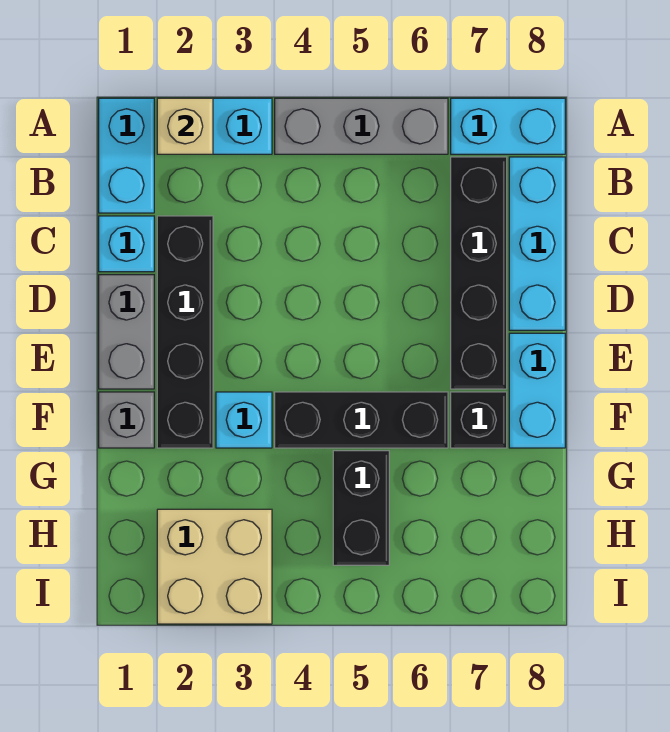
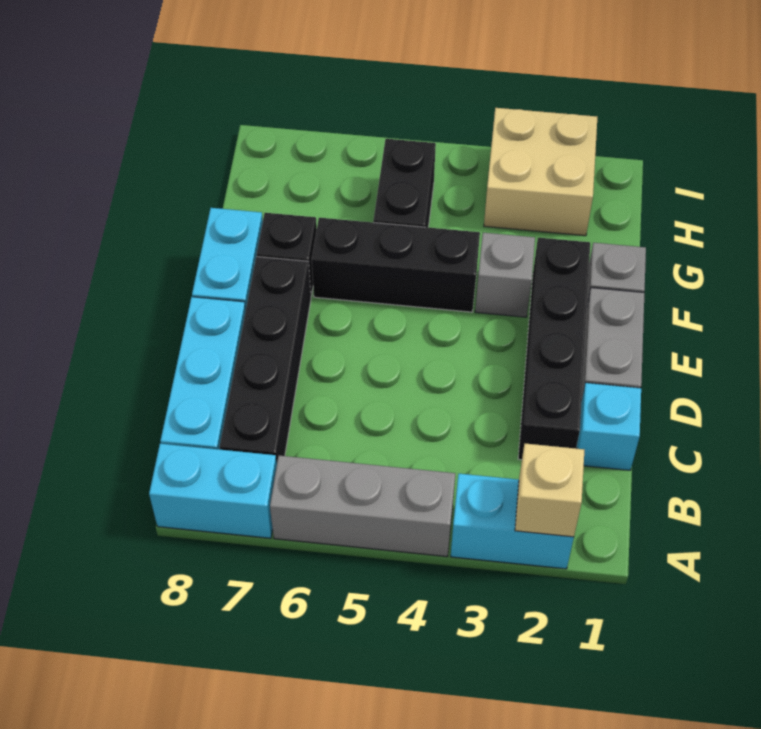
cyan 1x2 brick [99,98,154,213] -> none
cyan 1x1 brick [216,392,272,448] -> grey 1x1 brick [475,233,535,317]

